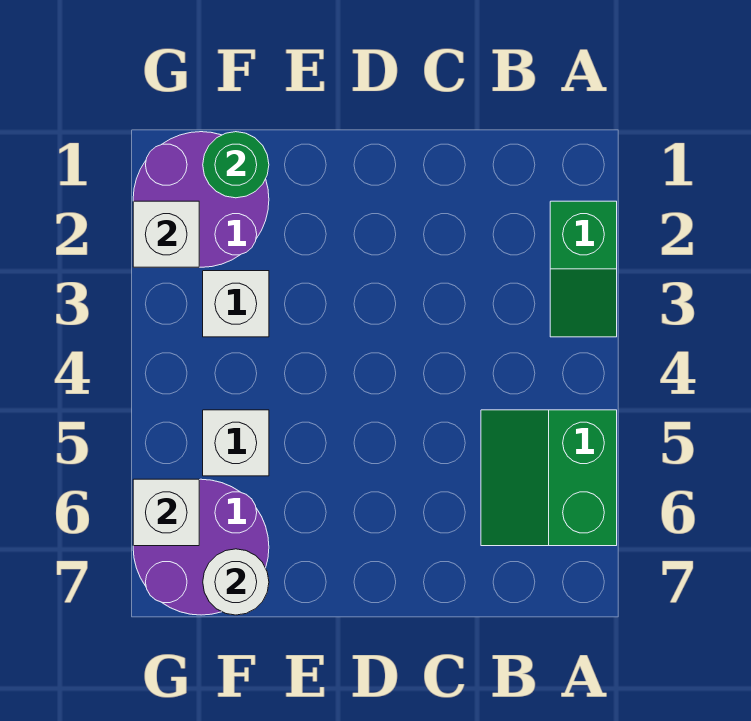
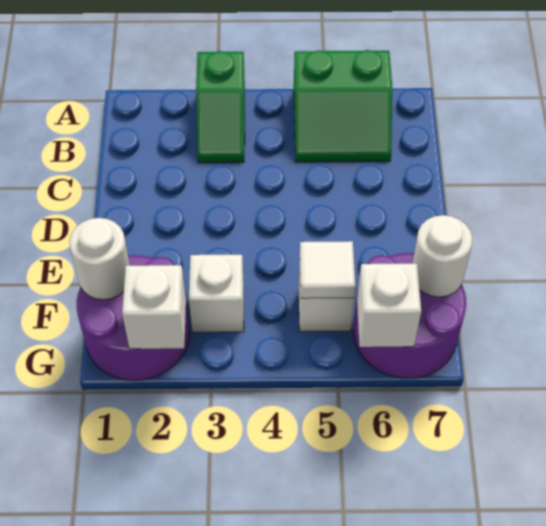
green 1x2 slope [550,201,617,337] -> green 1x2 slope turned to [196,51,245,163]
green 1x1 round brick [203,132,269,198] -> white 1x1 round brick [69,218,130,300]
none -> white 1x1 tile [300,241,355,298]

